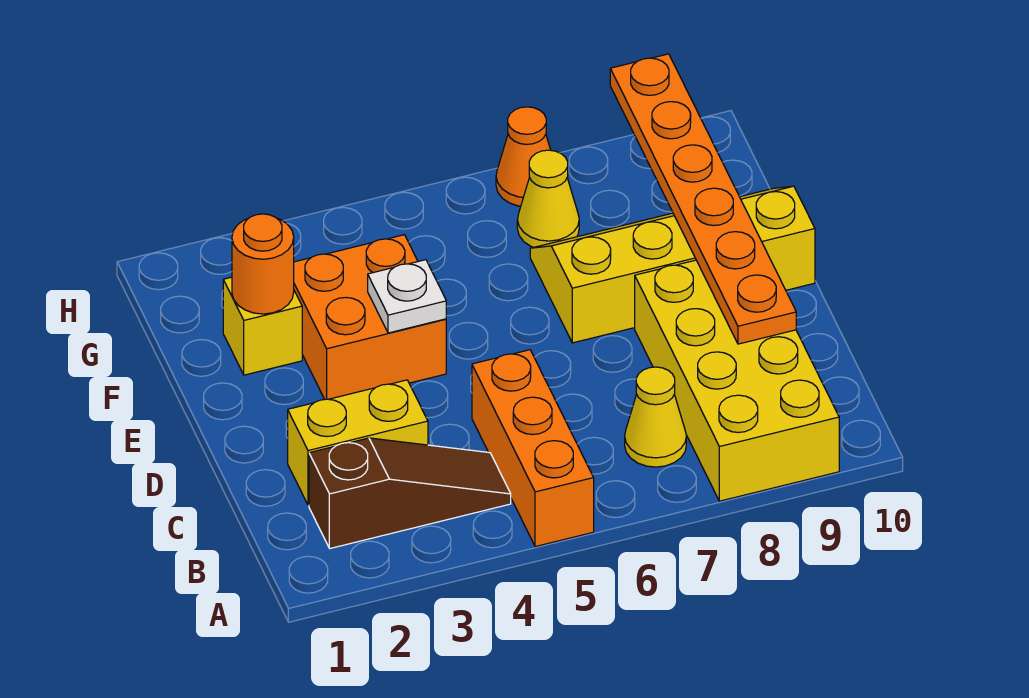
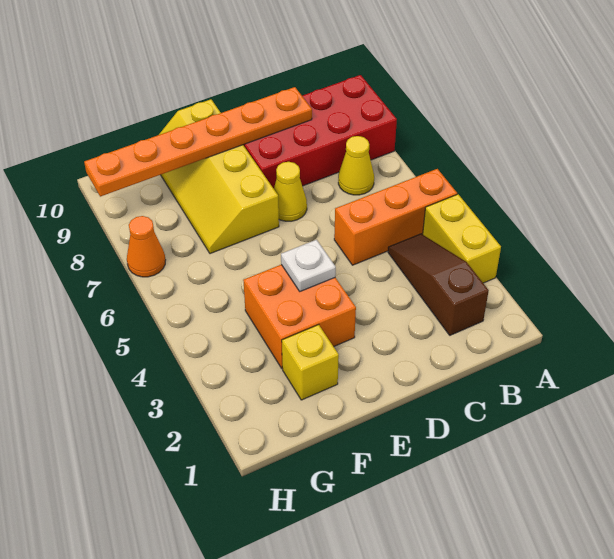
yellow 2x4 brick [635,260,839,501] -> red 2x4 brick [244,75,397,189]
yellow 1x2 brick [288,380,428,505] -> yellow 1x2 brick moved to [423,194,501,283]
orange 1x1 round brick [232,214,294,314] -> none
yellow 1x1 cone [517,150,579,247] -> yellow 1x1 cone moved to [274,162,307,221]

